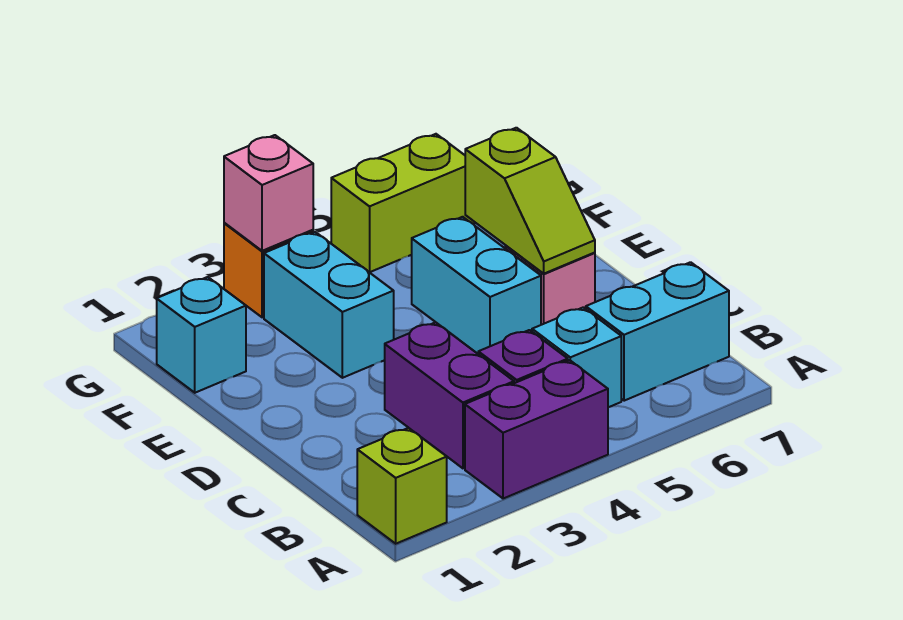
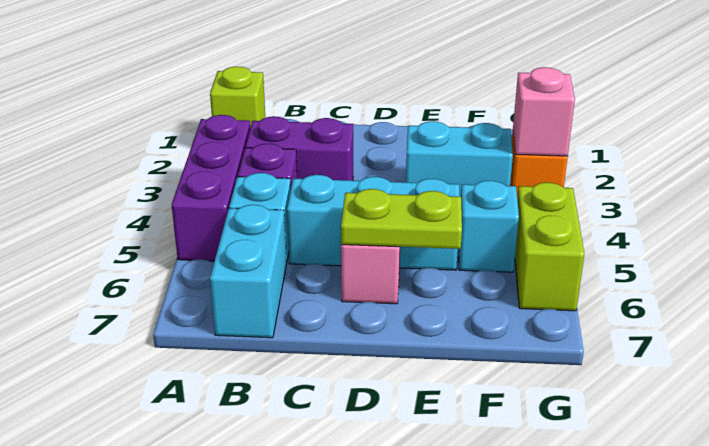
purple 1x2 brick [465,360,608,499] -> purple 1x3 brick [172,115,250,261]
cyan 1x2 brick [412,217,541,354] -> cyan 1x3 brick [287,175,459,270]
lime 1x2 slope [465,128,595,274] -> lime 1x2 plate [341,189,462,249]
cyan 1x1 brick [157,277,246,393] -> cyan 1x1 brick moved to [459,181,519,272]

